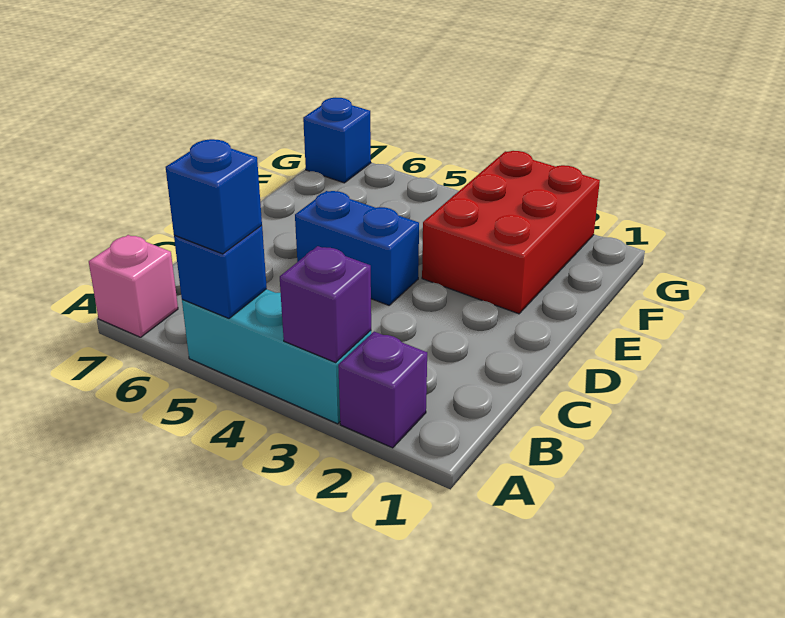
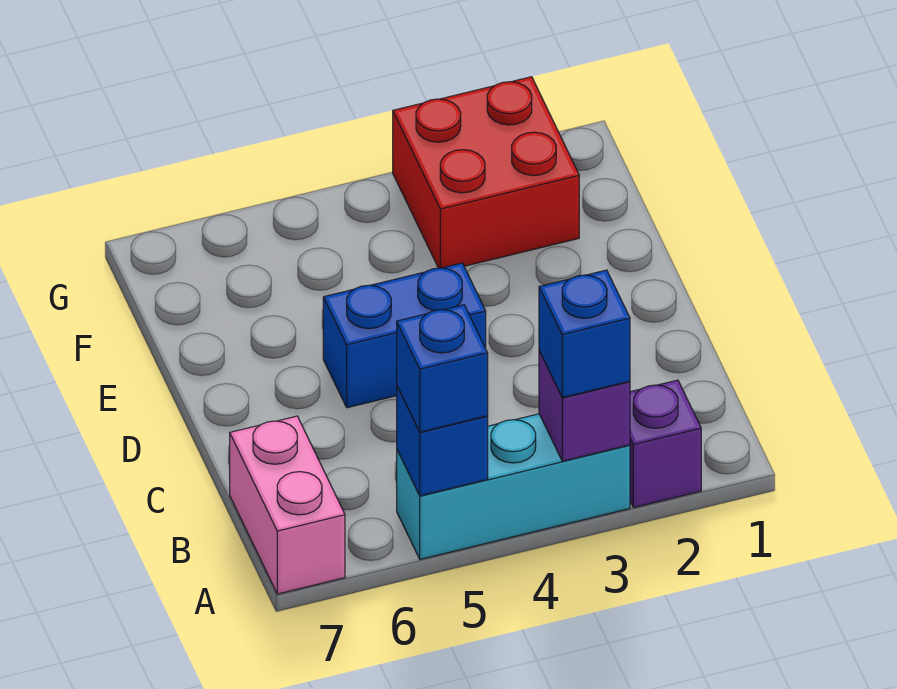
pink 1x1 brick [89,235,178,337] -> pink 1x2 brick [230,416,345,594]
red 2x3 brick [422,151,600,314] -> red 2x2 brick [393,77,579,268]
blue 1x1 brick [303,98,371,183] -> blue 1x1 brick moved to [539,270,630,398]

